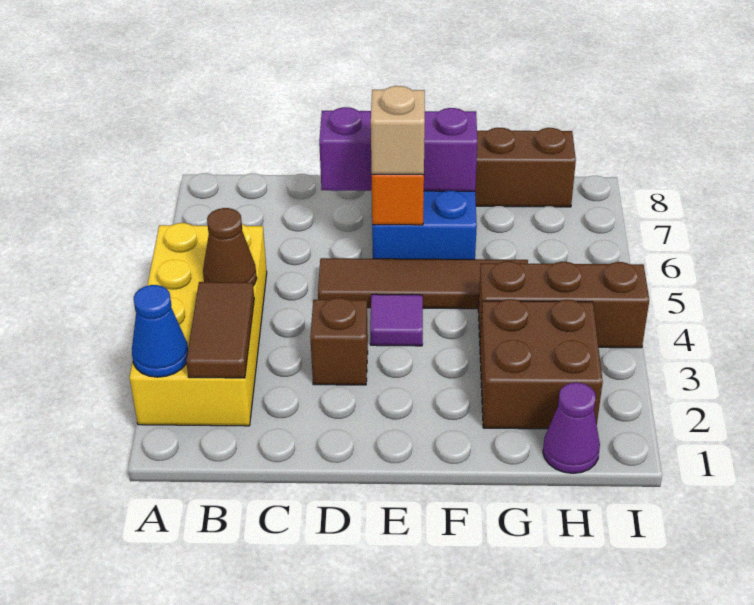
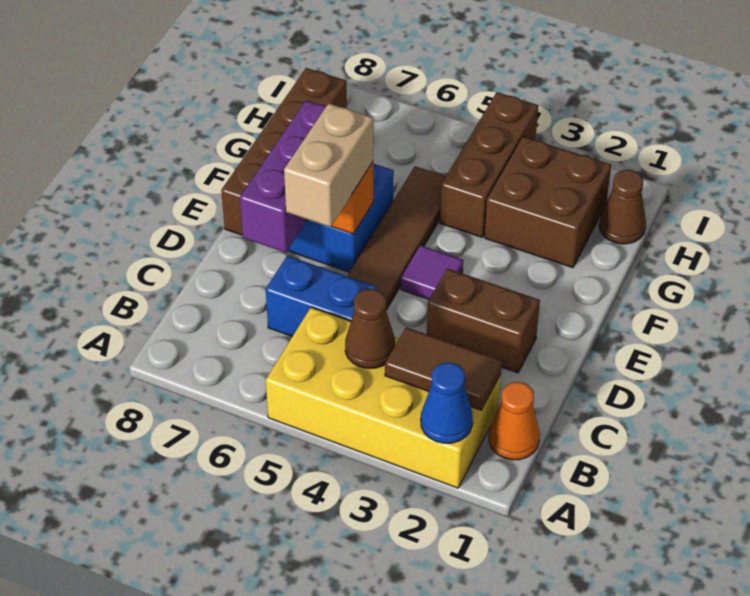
none -> orange 1x1 cone [489,382,540,460]
none -> blue 1x2 brick [266,256,377,336]
brown 1x1 brick [310,298,368,385] -> brown 1x2 brick [427,269,540,373]
tan 1x1 brick [371,86,425,175] -> tan 1x2 brick [284,103,373,227]
purple 1x1 cone [543,383,600,473] -> brown 1x1 cone [599,170,646,244]

